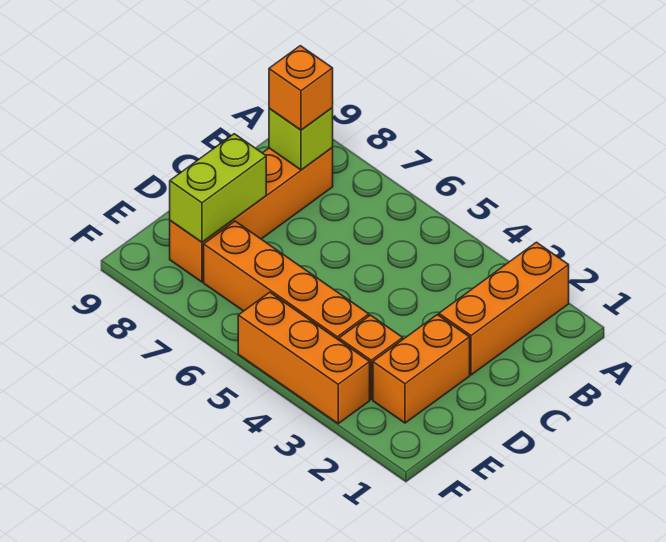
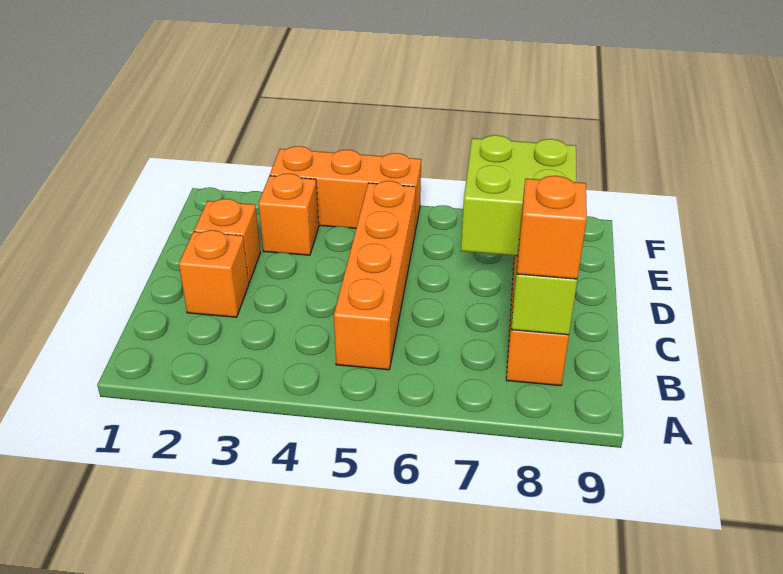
orange 1x3 brick [439,242,569,375] -> orange 1x1 brick [179,230,249,317]
orange 1x2 brick [373,315,470,423] -> orange 1x1 brick [194,199,260,282]
lime 1x2 brick [170,134,266,242] -> lime 2x2 brick [461,135,576,256]
orange 1x4 brick [204,221,369,340] -> orange 1x4 brick turned to [334,181,416,370]

